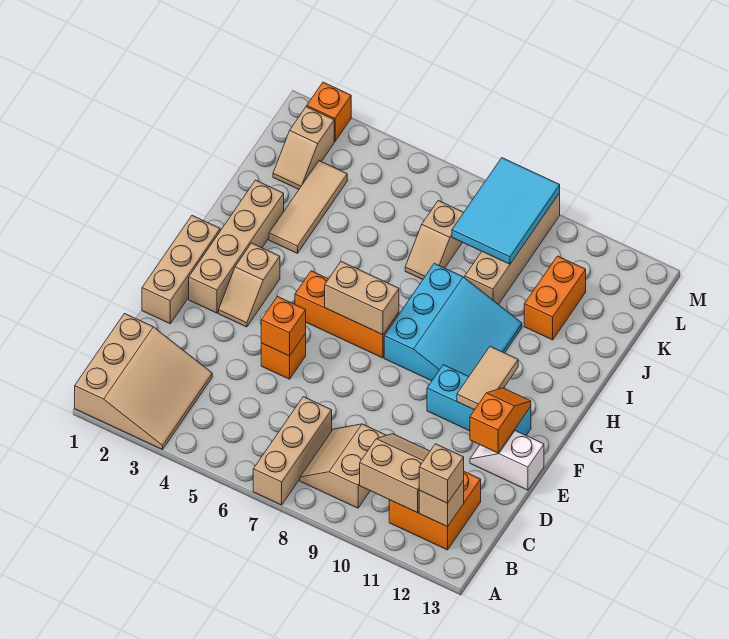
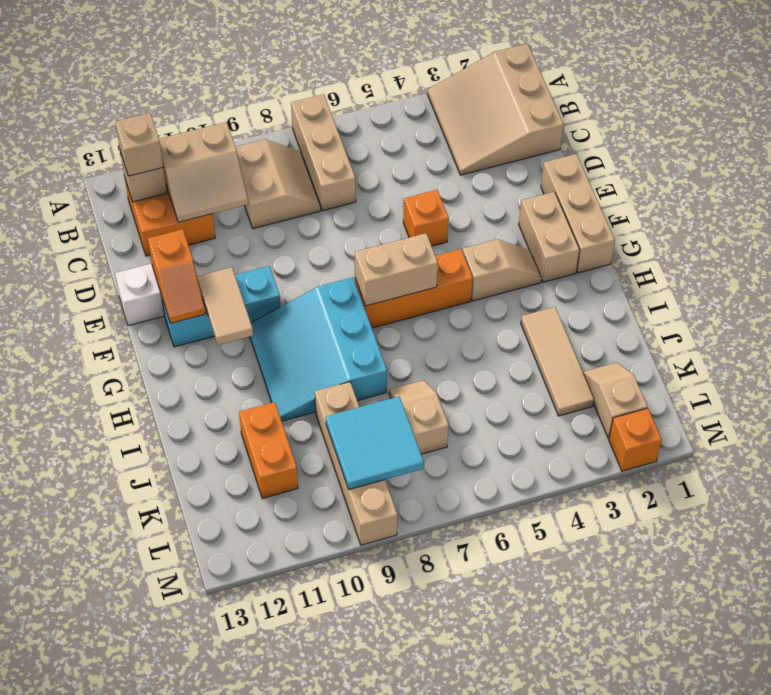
orange 1x1 brick [261,296,306,356] -> none
tan 1x4 brick [189,180,284,313] -> tan 1x2 brick [519,192,580,282]
tan 1x2 slope [219,243,280,327] -> tan 1x2 slope turned to [463,239,542,301]
cyan 2x3 tile [452,158,560,264] -> cyan 2x2 tile [326,396,424,489]

